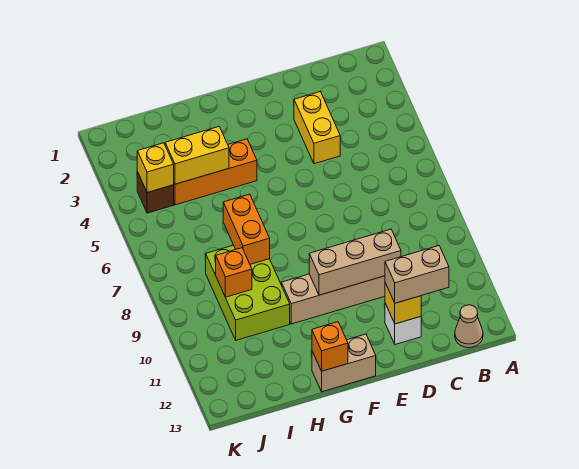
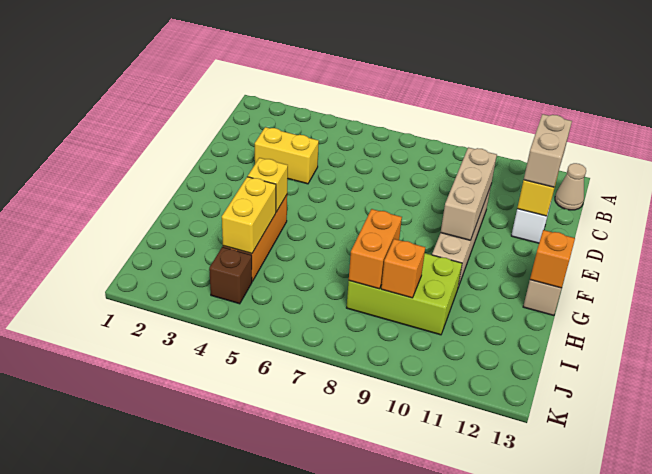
orange 1x2 brick [223,194,270,264] -> orange 1x2 brick turned to [349,209,402,289]
yellow 1x1 brick [137,143,174,193] -> yellow 1x1 brick moved to [248,158,288,212]

